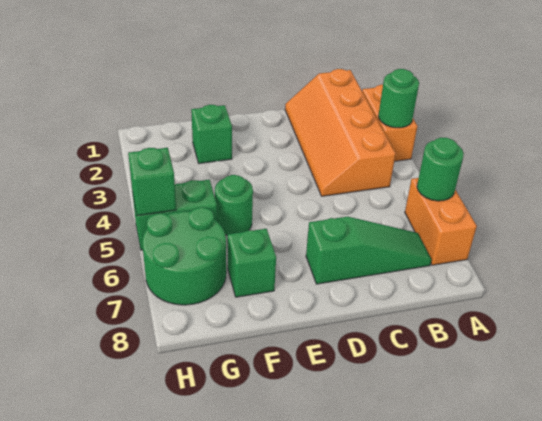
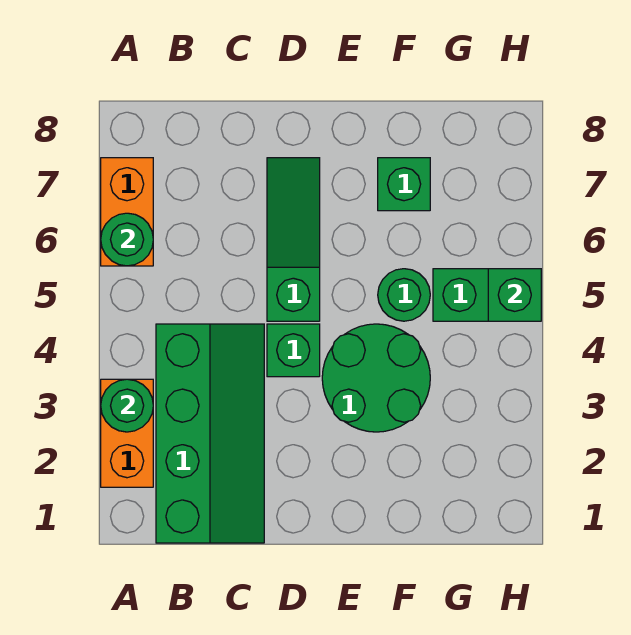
orange 2x4 slope [285,69,396,196] -> green 2x4 slope [156,324,264,543]
green 1x3 slope [306,217,431,284] -> green 1x3 slope turned to [267,158,320,321]
green 1x1 brick [191,105,232,163] -> green 1x1 brick moved to [267,324,320,377]
green 2x2 round brick [142,207,226,305] -> green 2x2 round brick moved to [322,324,430,432]

